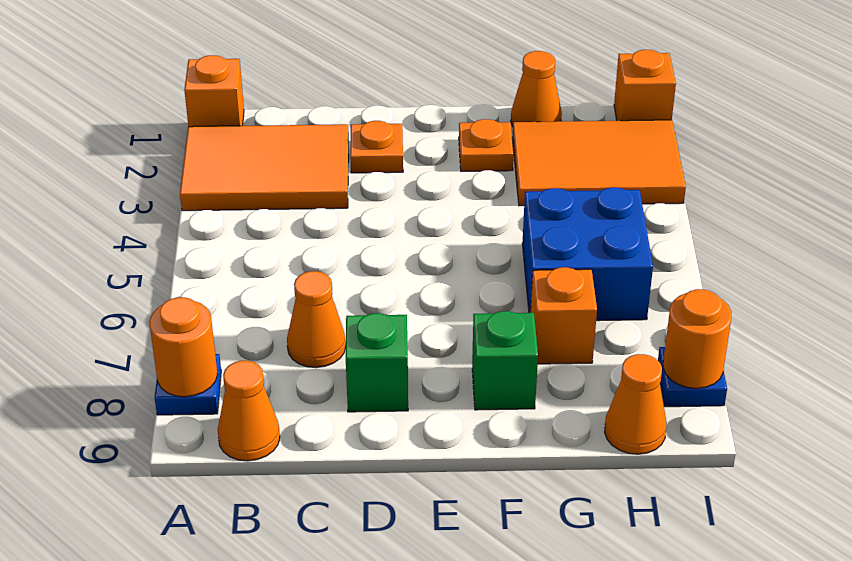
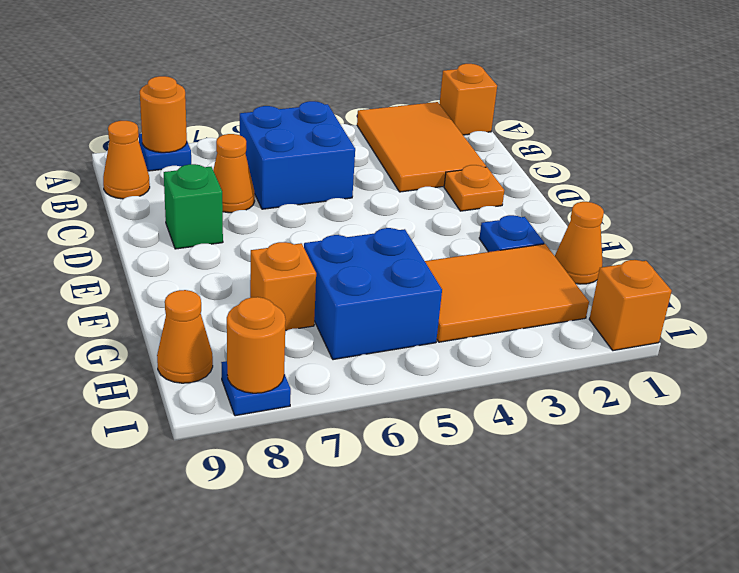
none -> blue 2x2 brick [240,101,355,209]
orange 1x1 plate [459,119,513,171] -> blue 1x1 plate [479,215,544,252]
green 1x1 brick [472,311,538,410] -> none
orange 2x3 tile [512,120,686,206] -> orange 2x3 tile turned to [425,244,589,342]

